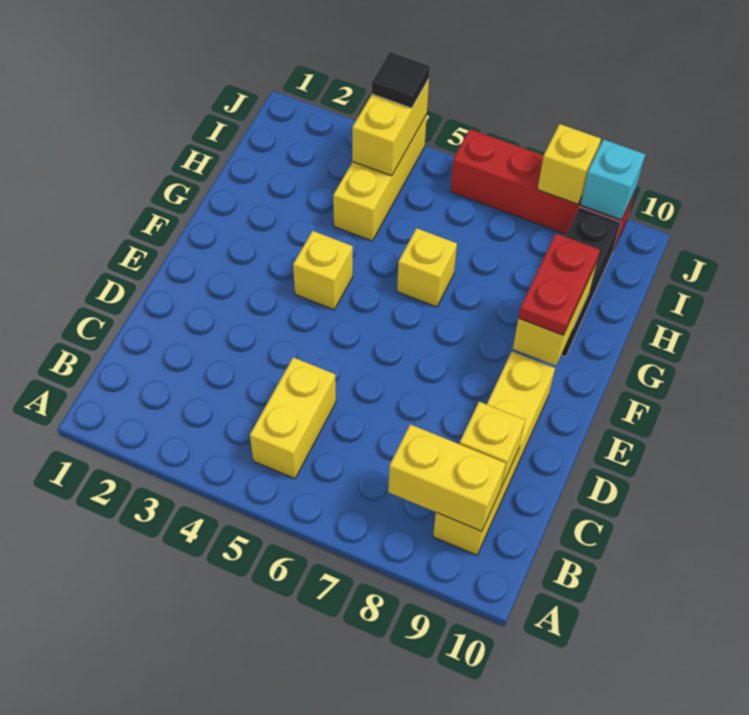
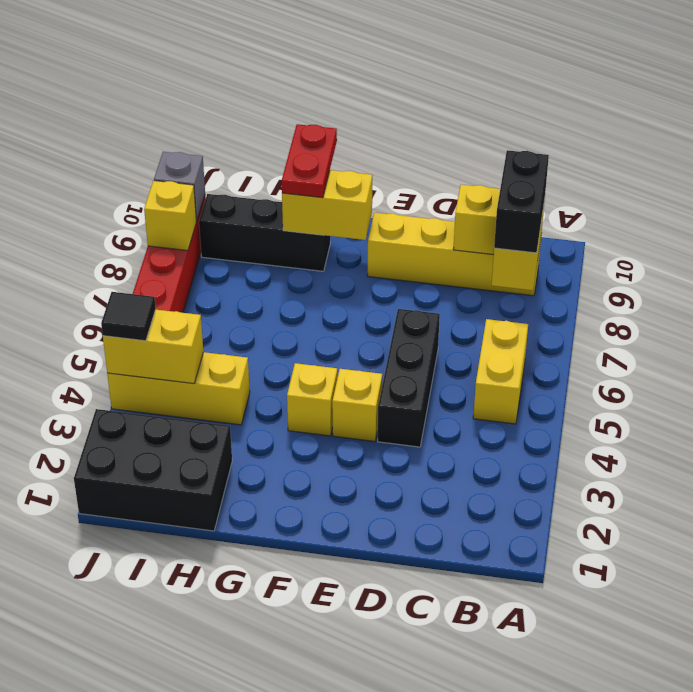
yellow 1x2 brick [250,357,336,479] -> yellow 1x2 brick turned to [473,319,528,424]
none -> black 1x2 brick [494,150,549,253]
none -> black 1x3 brick [378,309,440,447]
red 1x2 plate [518,233,600,335] -> red 1x2 plate turned to [282,124,337,198]
yellow 1x1 brick [397,228,457,307] -> yellow 1x1 brick moved to [332,369,382,441]
none -> black 2x3 brick [74,409,232,531]
cyan 1x1 brick [580,139,645,220] -> grey 1x1 brick [154,152,205,221]

